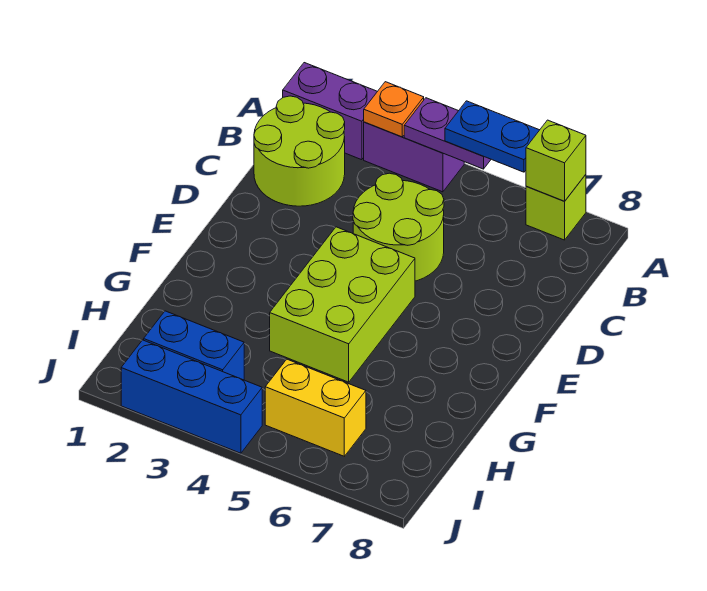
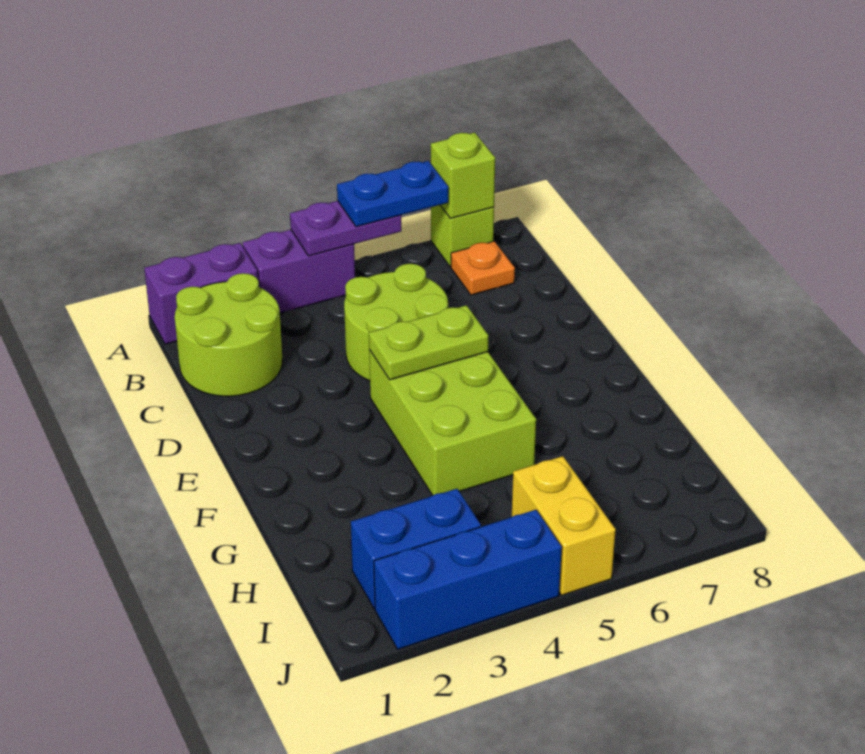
orange 1x1 plate [364,82,424,137] -> orange 1x1 plate moved to [451,241,515,295]
none -> lime 1x2 plate [369,305,488,380]
yellow 1x2 brick [265,359,366,456] -> yellow 1x2 brick turned to [512,456,616,595]

